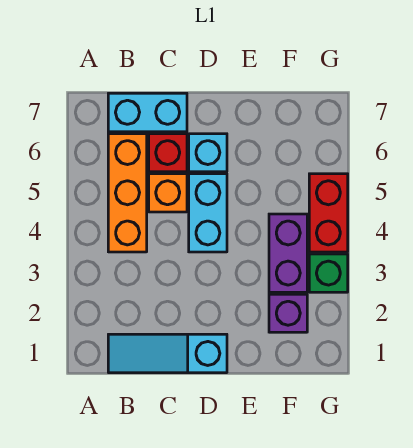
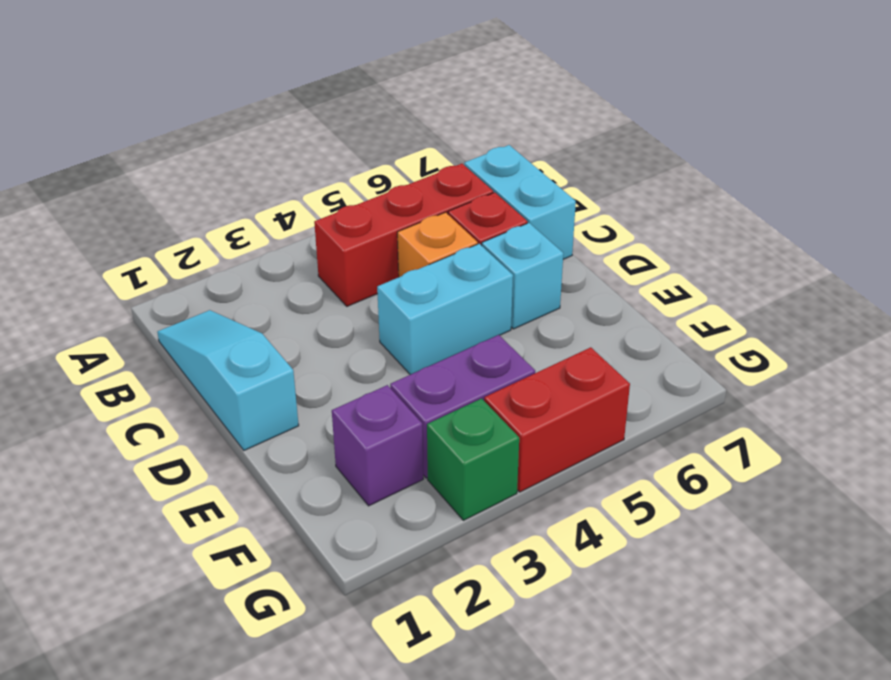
orange 1x3 brick [108,134,147,252] -> red 1x3 brick [314,164,493,306]

